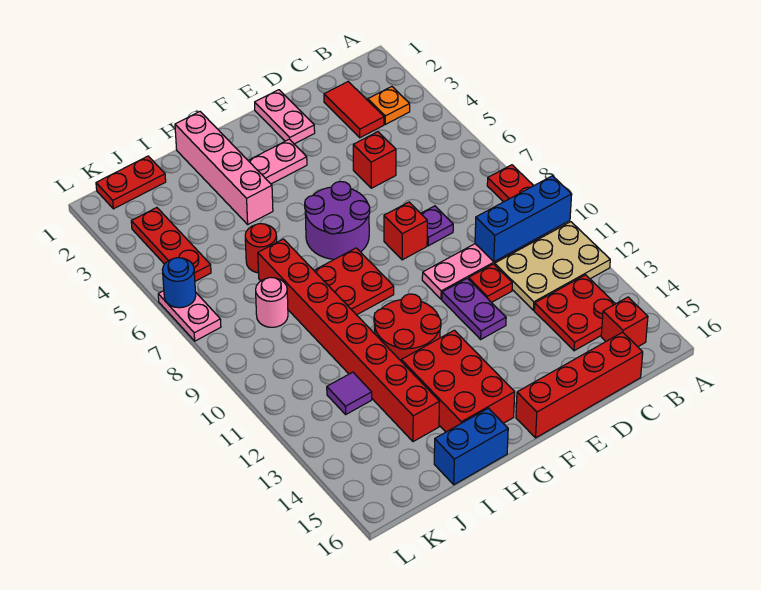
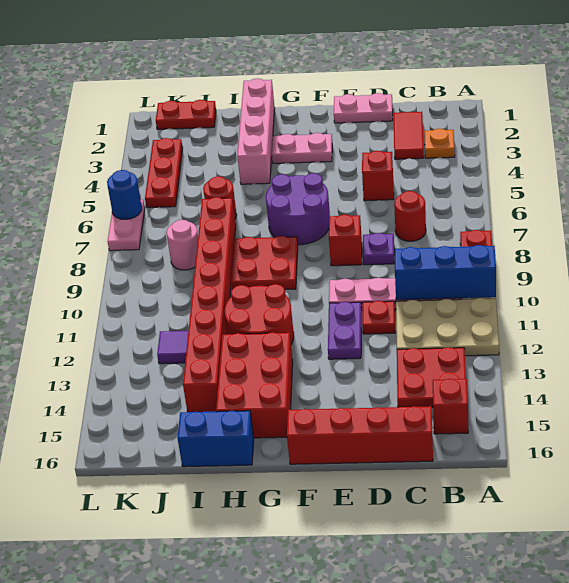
none -> red 1x1 round brick [394,191,426,241]
pink 1x2 plate [255,90,315,144] -> pink 1x2 plate turned to [334,93,393,123]

